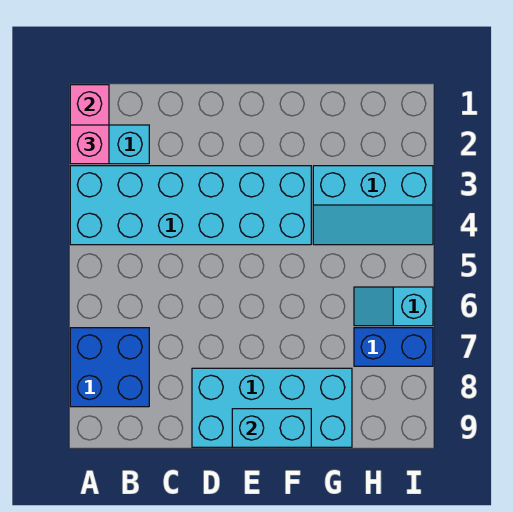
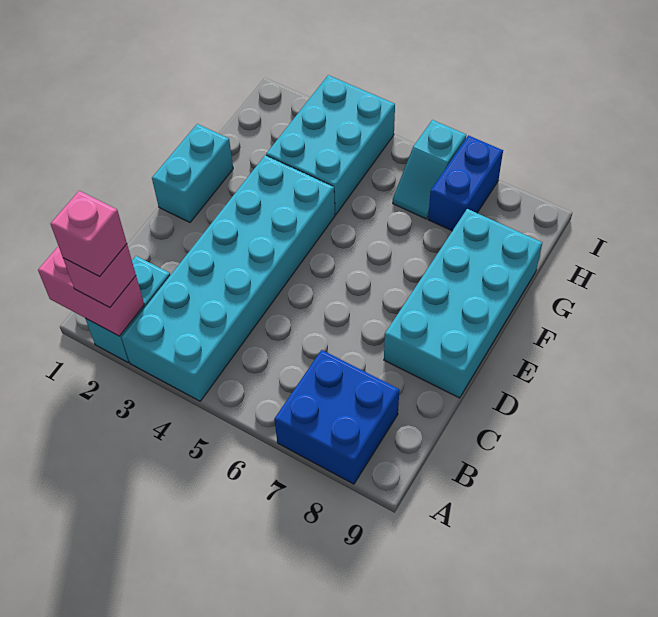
none -> pink 1x1 brick [50,191,127,276]
cyan 1x2 brick [232,409,311,447] -> cyan 1x2 brick moved to [152,124,233,222]
cyan 2x3 slope [313,166,433,245] -> cyan 2x3 brick [266,75,395,215]

